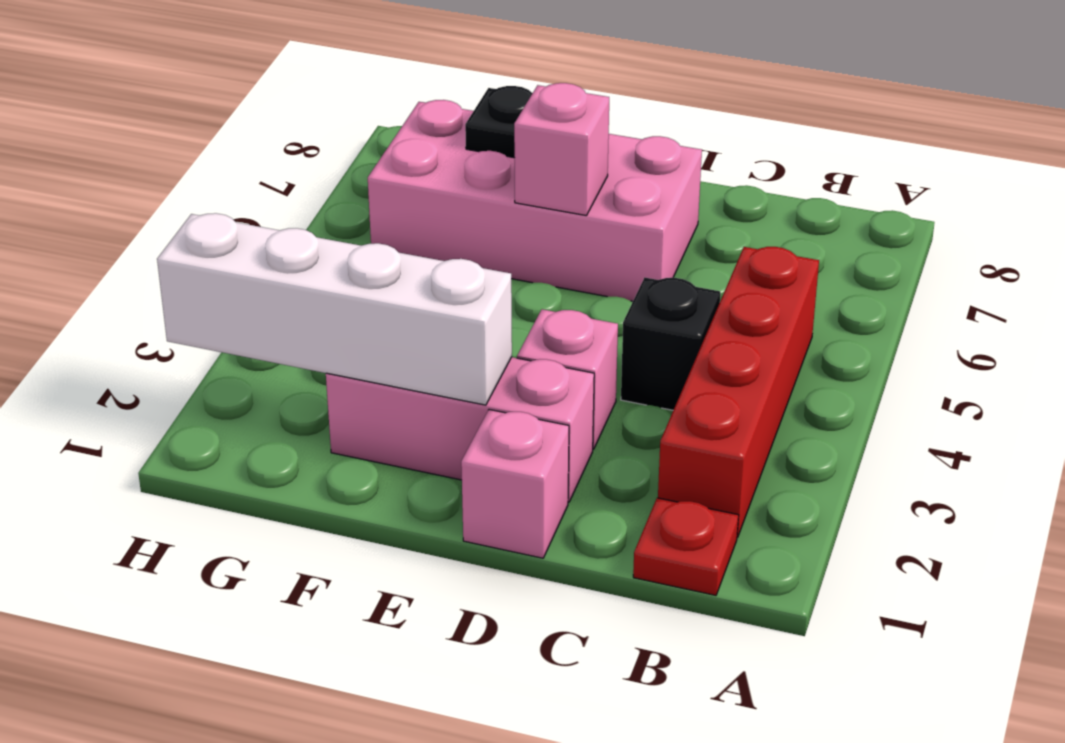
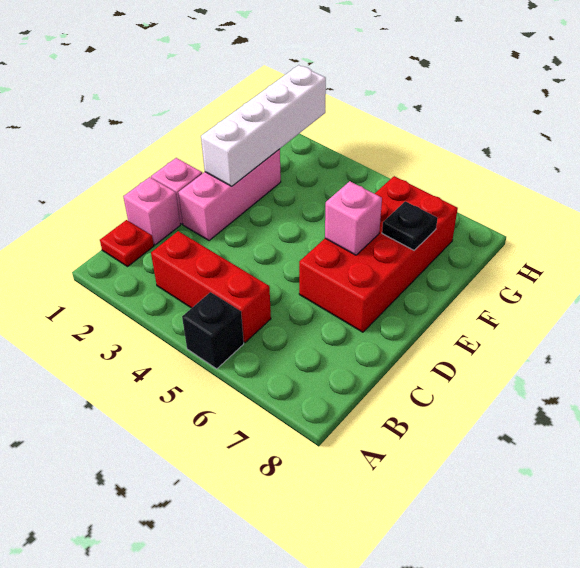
red 1x4 brick [658,247,819,538] -> red 1x3 brick [151,231,271,342]
black 1x1 brick [621,278,720,410] -> black 1x1 brick moved to [182,292,244,369]
pink 1x1 brick [517,309,618,449] -> pink 1x1 brick moved to [123,177,180,245]
pink 2x4 brick [368,100,702,301] -> red 2x4 brick [299,176,458,332]

